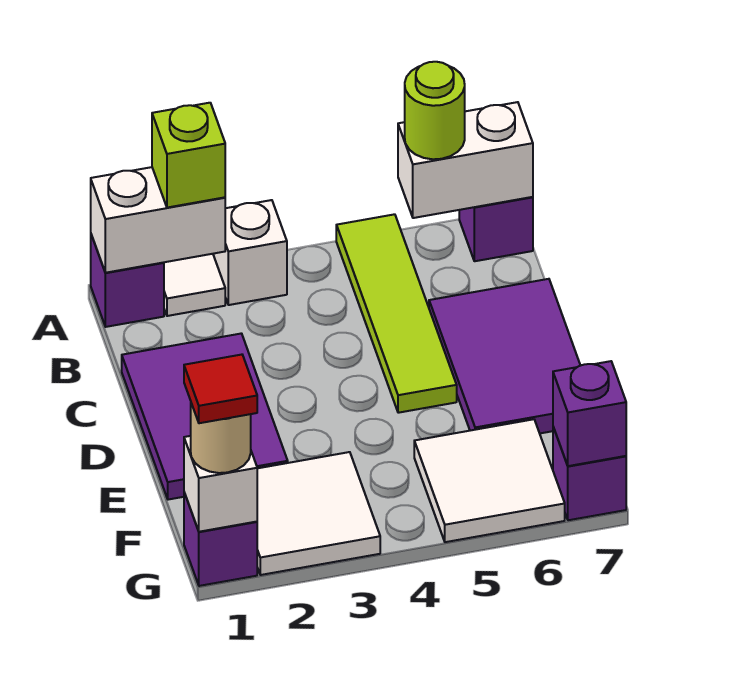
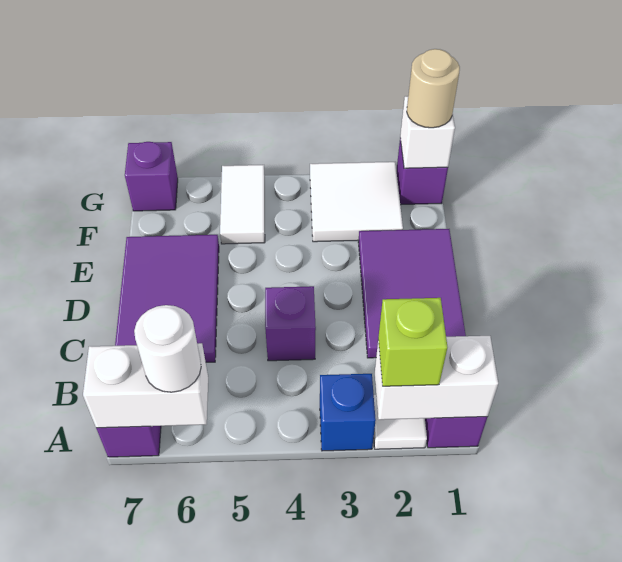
white 1x1 brick [214,200,287,305] -> blue 1x1 brick [320,374,376,451]
lime 1x4 tile [336,214,457,413] -> none
lime 1x1 round brick [405,62,465,159] -> white 1x1 round brick [134,305,201,392]
white 2x2 tile [414,419,565,542] -> white 1x2 tile [220,165,265,244]
red 1x1 tile [184,355,257,423] -> none
purple 1x1 brick [553,361,626,466] -> purple 1x1 brick moved to [265,286,316,361]

